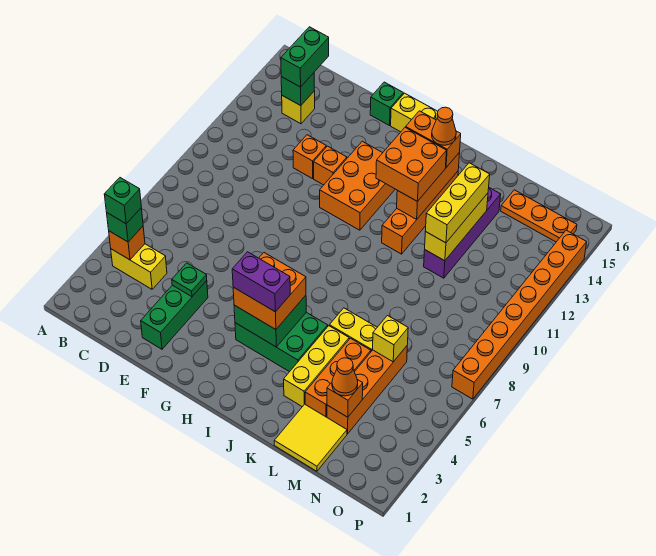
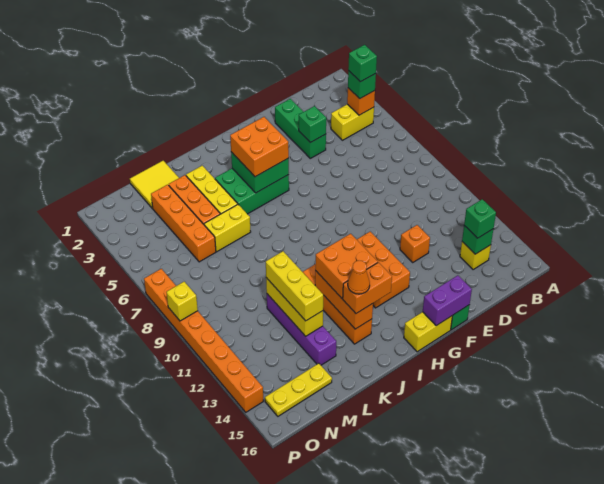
green 1x2 brick [281,27,329,87] -> green 1x1 brick [464,199,496,238]
green 1x1 plate [172,263,207,297] -> green 1x1 brick [299,106,326,143]
orange 1x1 brick [314,146,347,185] -> none
purple 1x2 brick [232,252,290,312] -> purple 1x2 brick moved to [423,275,472,326]
orange 1x1 brick [327,380,363,417] -> none
orange 1x1 cone [332,358,358,396] -> none
yellow 1x1 brick [373,316,408,362] -> yellow 1x1 brick moved to [166,282,198,321]
orange 1x3 plate [501,190,577,242] -> yellow 1x3 plate [265,363,332,416]

